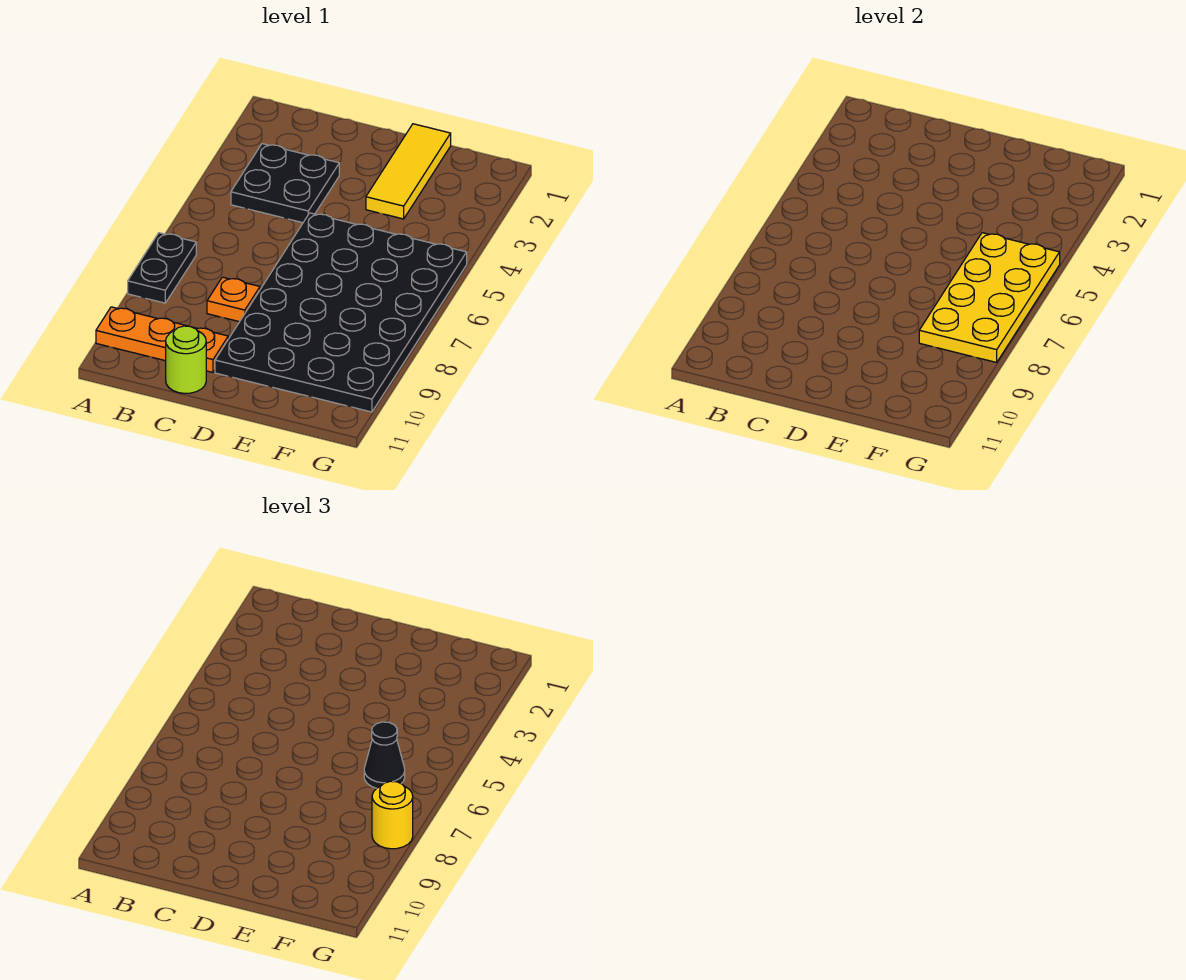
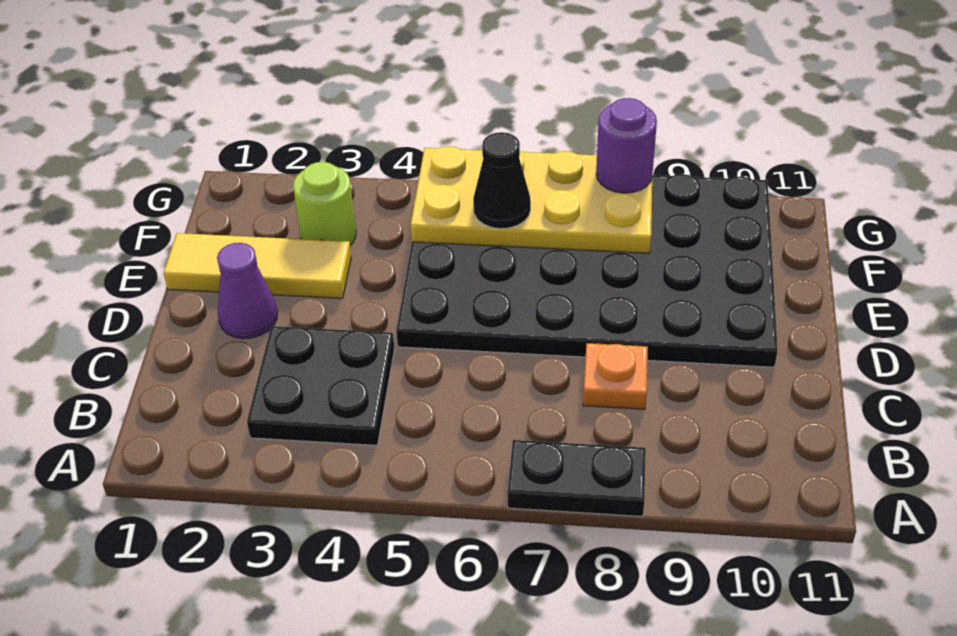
orange 1x3 plate [96,307,228,372] -> none
lime 1x1 round brick [166,326,206,393] -> lime 1x1 round brick moved to [293,162,356,245]
none -> purple 1x1 cone [217,243,277,339]
yellow 1x1 round brick [372,781,413,849] -> purple 1x1 round brick [596,98,657,193]

